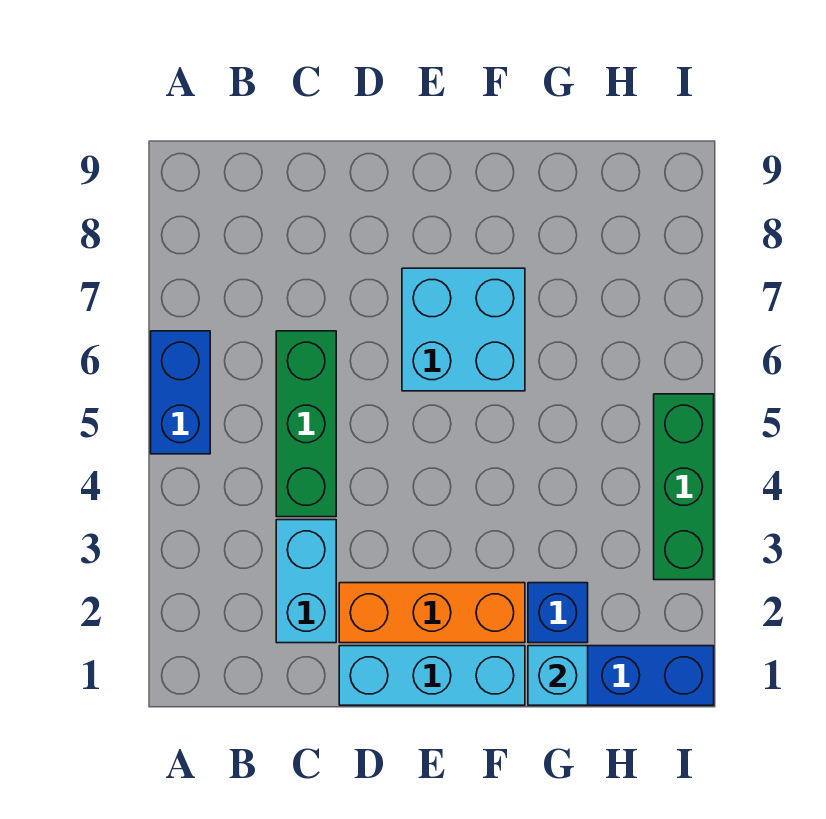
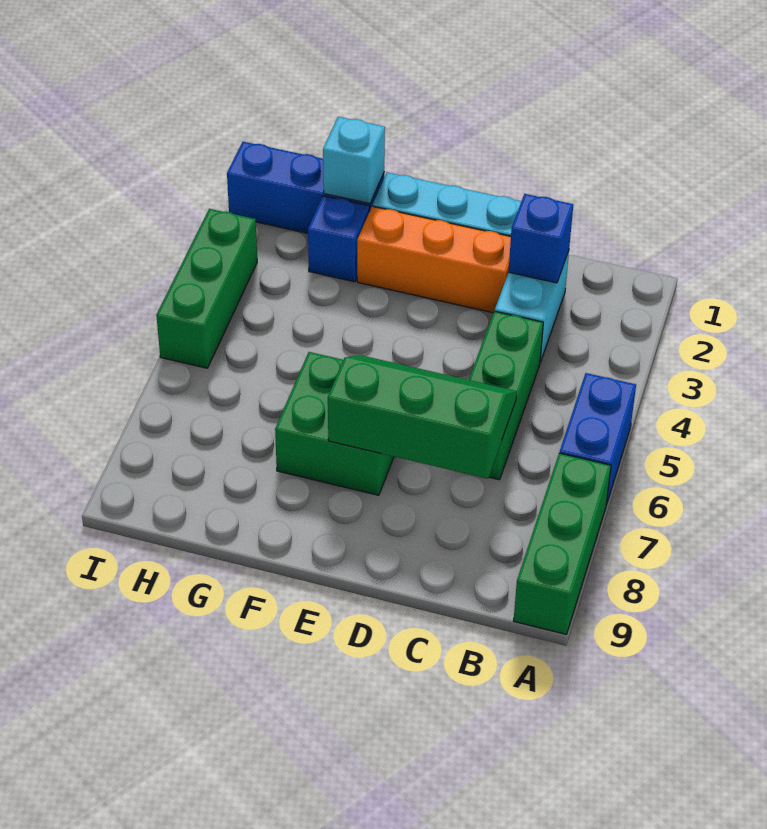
none -> green 1x3 brick [514,453,611,634]
none -> blue 1x1 brick [509,194,573,283]
none -> green 2x3 slope [328,355,517,479]
cyan 2x2 brick [402,268,525,391] -> green 2x2 brick [275,352,394,495]

